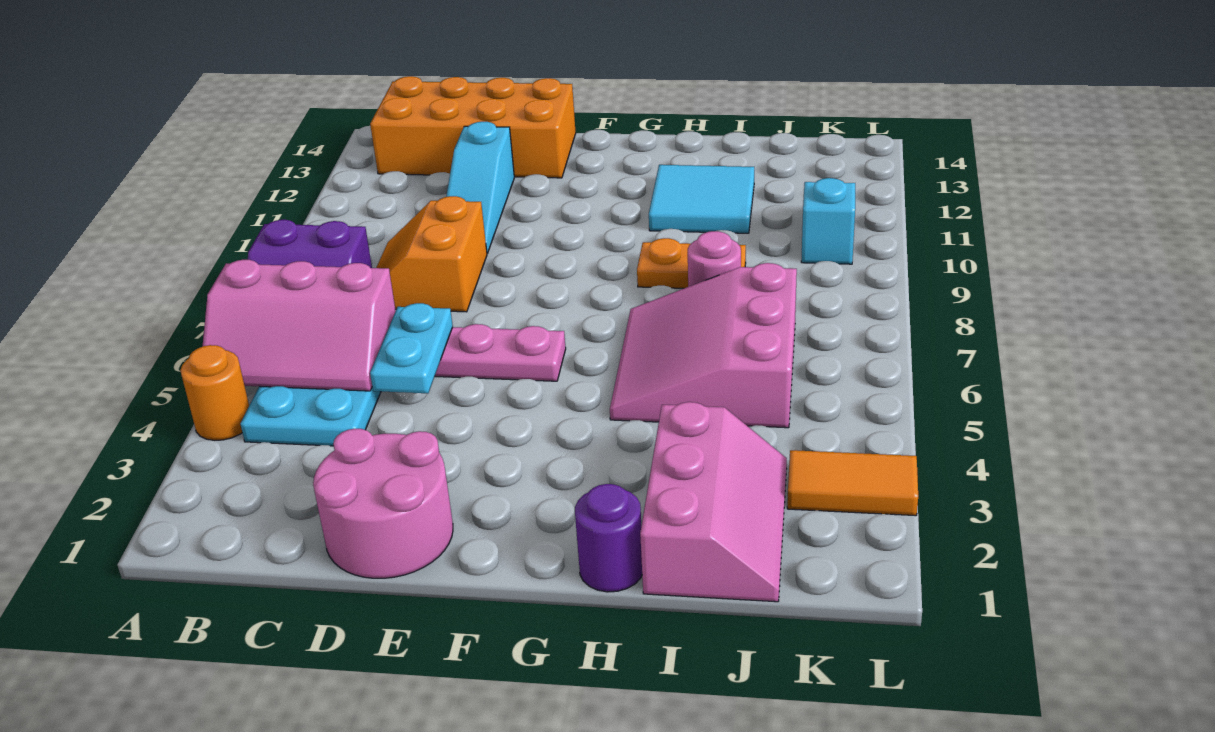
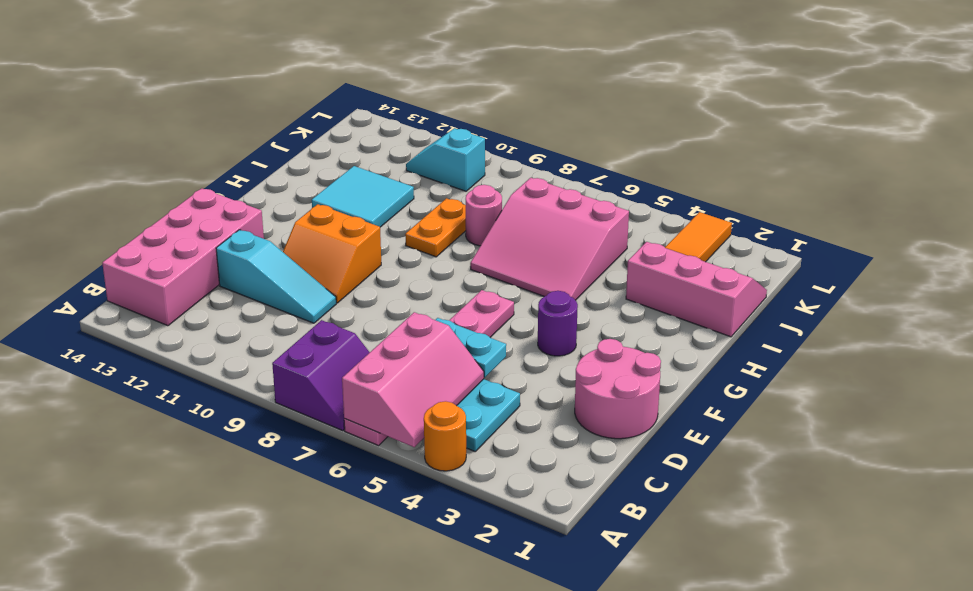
orange 2x4 brick [370,76,576,178] -> pink 2x4 brick [102,188,264,326]
orange 2x2 slope [376,196,487,312] -> orange 2x2 slope moved to [283,204,381,303]
purple 1x1 round brick [575,484,642,592] -> purple 1x1 round brick moved to [538,291,578,356]

